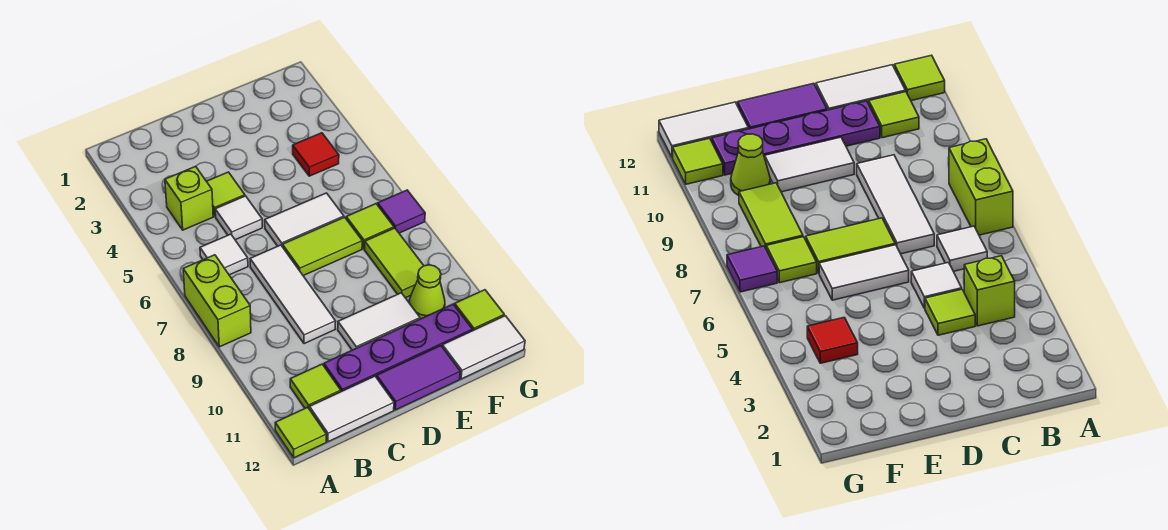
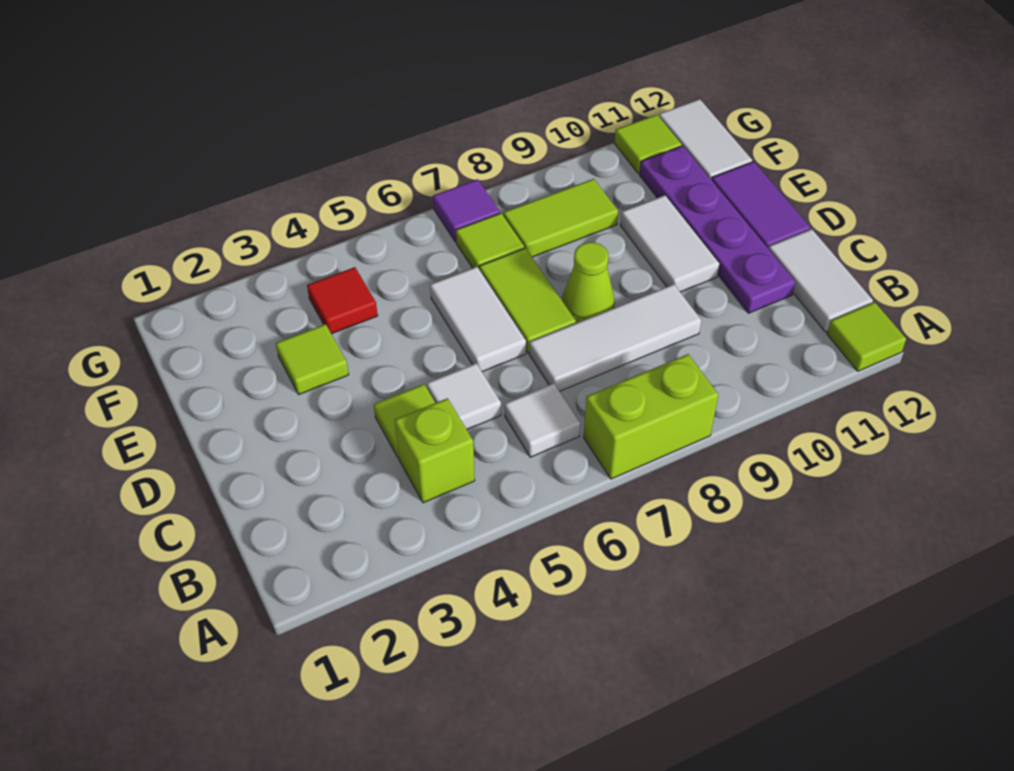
lime 1x1 tile [290,364,341,409] -> lime 1x1 tile moved to [276,324,349,395]
lime 1x1 cone [409,265,445,319] -> lime 1x1 cone moved to [562,242,614,323]

